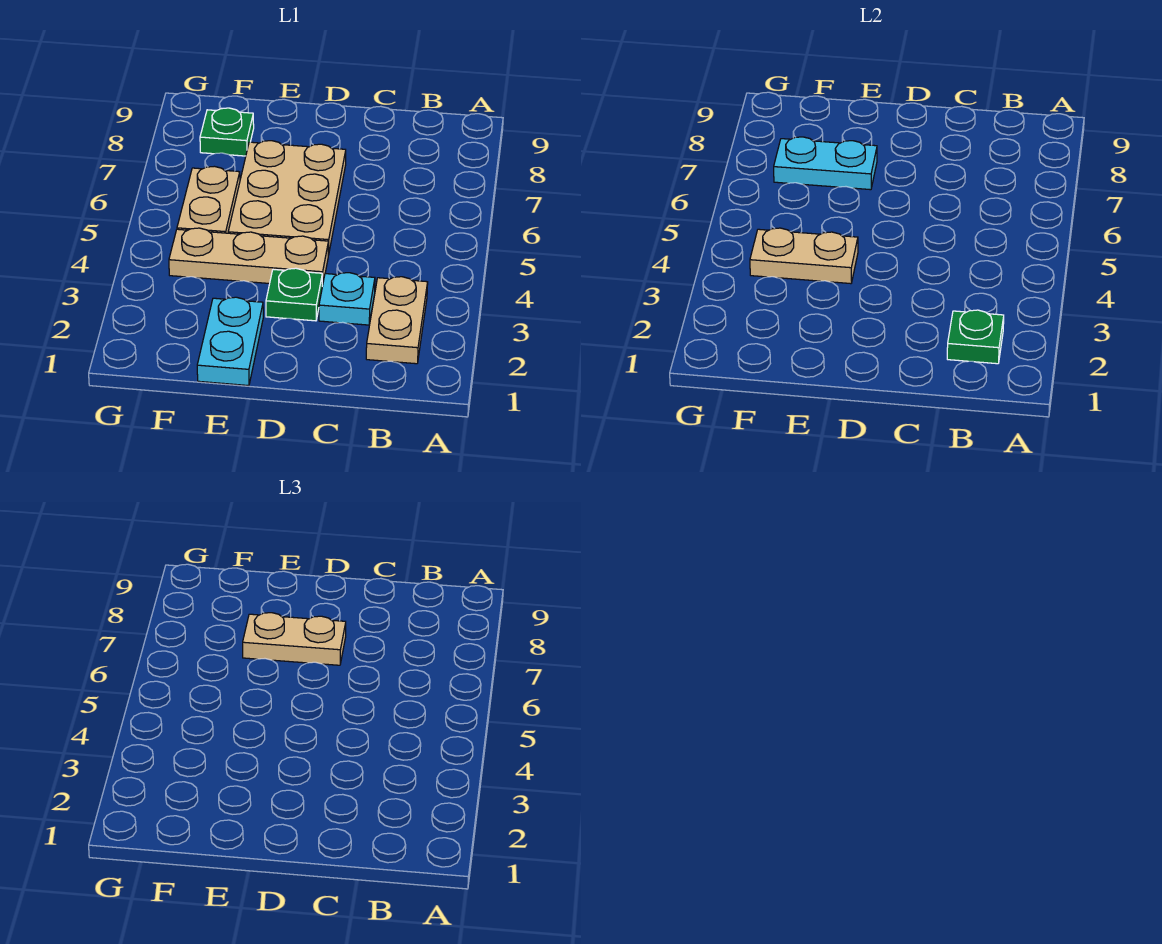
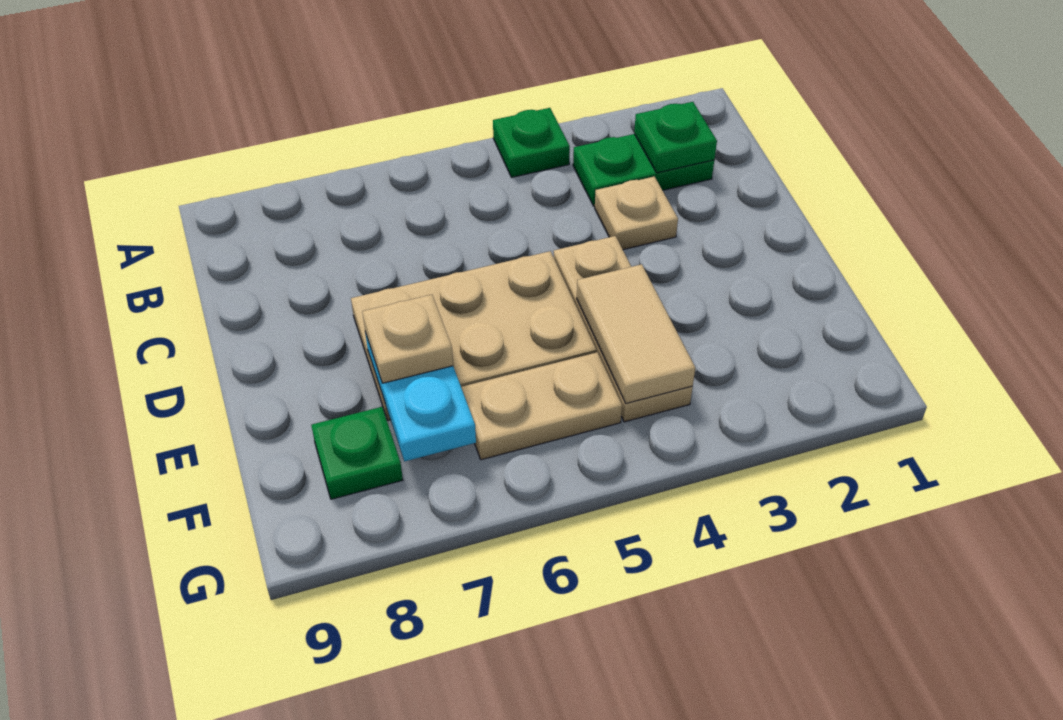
tan 1x2 plate [366,277,428,364] -> green 1x2 plate [573,134,714,206]
cyan 1x1 plate [319,273,375,325] -> tan 1x1 plate [595,177,678,250]
green 1x1 plate [266,268,322,321] -> green 1x1 plate moved to [493,108,570,177]
tan 1x2 plate [243,613,346,665] -> tan 1x1 plate [362,295,453,383]
cyan 1x2 plate [197,297,263,386] -> none
tan 1x2 plate [750,228,858,284] -> tan 1x2 tile [577,264,695,403]

